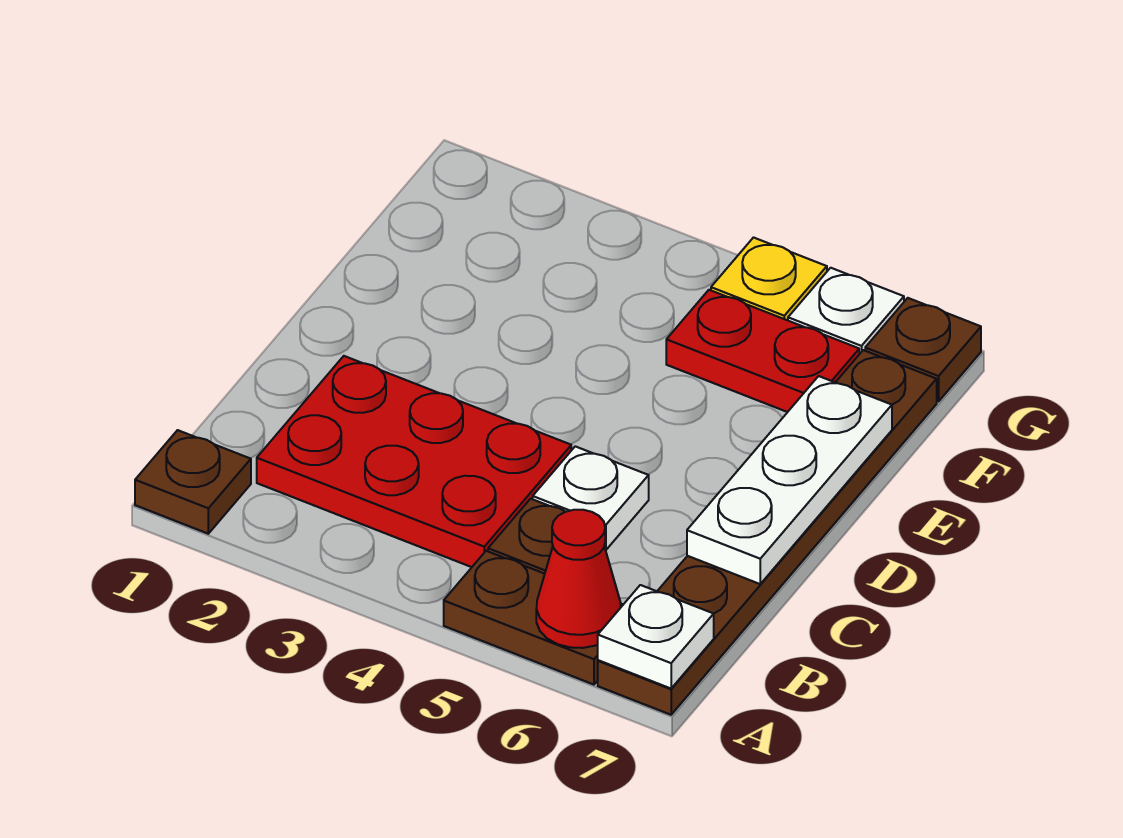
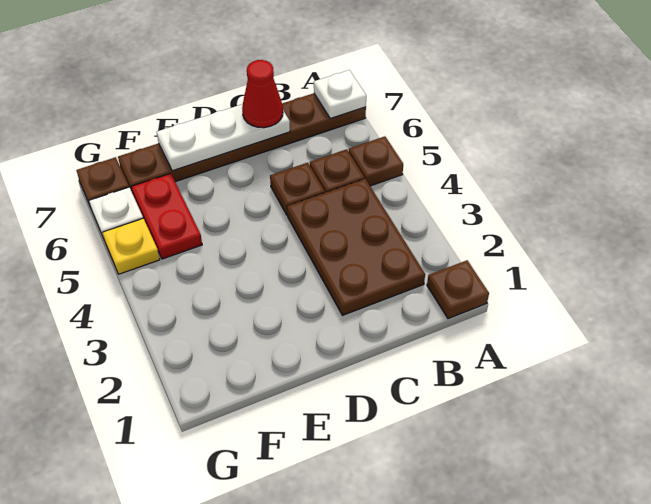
brown 1x2 plate [444,551,623,685] -> brown 1x1 plate [349,136,403,186]
red 1x1 cone [536,510,621,648] -> red 1x1 cone moved to [242,60,283,128]
red 2x3 plate [257,356,571,567] -> brown 2x3 plate [287,179,425,315]
white 1x1 plate [533,446,649,550] -> brown 1x1 plate [270,163,325,215]

